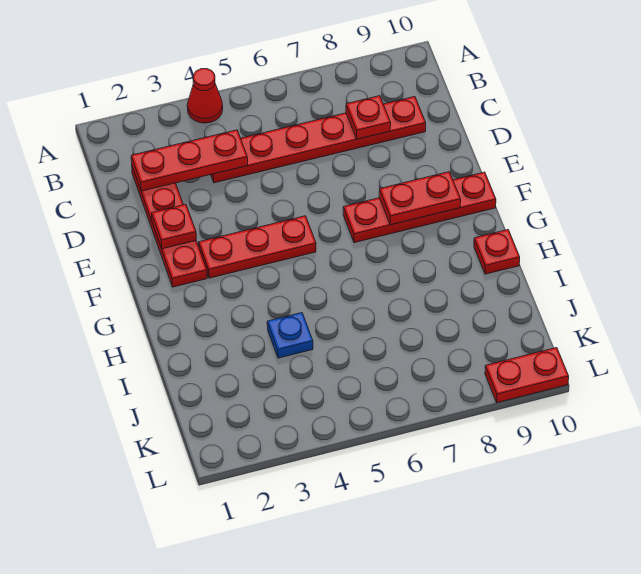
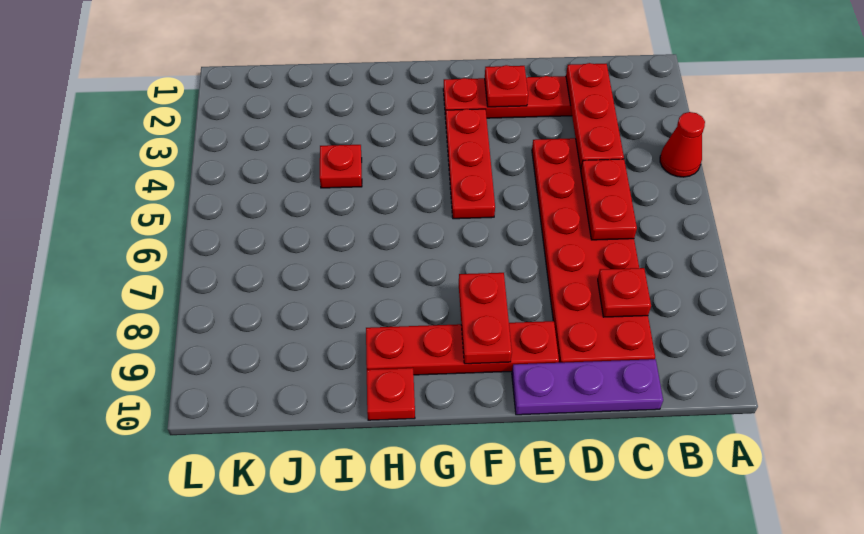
red 1x6 plate [211,97,426,183] -> red 2x6 plate [532,138,655,363]
none -> purple 1x3 plate [512,359,663,415]
red 1x4 plate [343,172,496,243] -> red 1x4 plate turned to [366,321,559,375]
blue 1x1 plate [267,313,313,358] -> red 1x1 plate [320,145,362,188]
red 1x2 plate [485,348,569,403] -> red 1x2 plate moved to [581,159,637,240]

